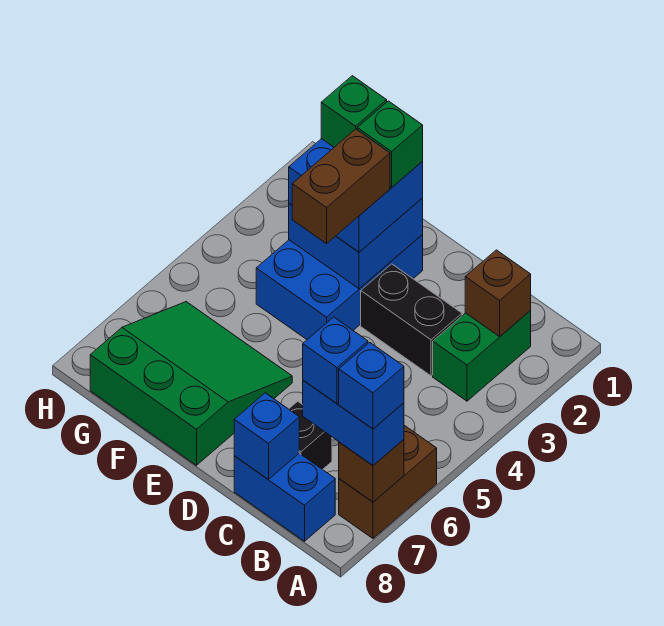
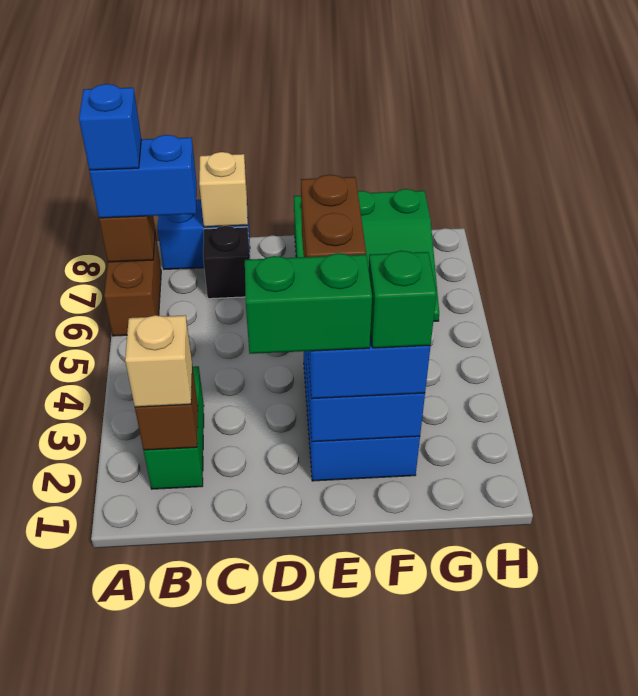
none -> tan 1x1 brick [125,315,192,407]
blue 1x1 brick [303,317,368,403] -> none
black 1x2 brick [361,264,462,376] -> none
blue 1x1 brick [234,393,299,479] -> tan 1x1 brick [199,152,248,227]
green 1x1 brick [357,101,423,188] -> green 1x2 brick [245,253,372,354]

